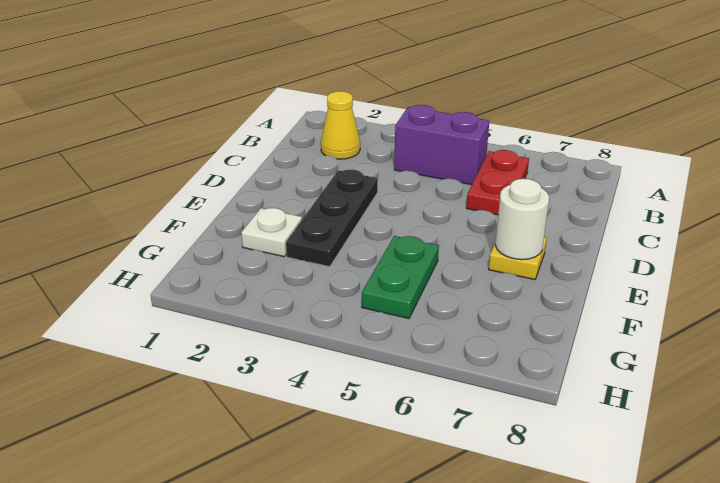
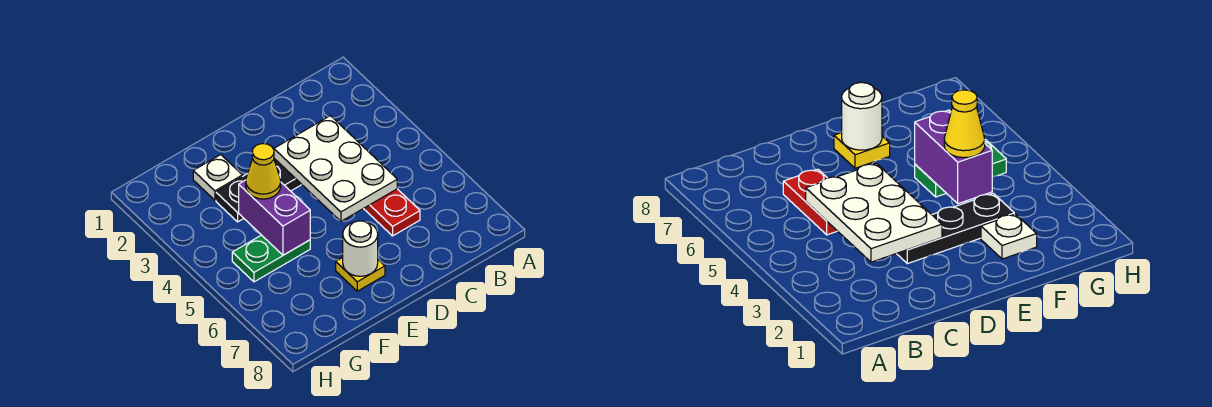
yellow 1x1 cone [321,91,360,159] -> yellow 1x1 cone moved to [246,144,281,199]
purple 1x2 brick [394,105,489,185] -> purple 1x2 brick moved to [239,180,310,255]
red 1x2 plate [466,150,529,215] -> red 1x2 plate turned to [364,189,420,236]
none -> white 2x3 plate [274,116,397,221]

